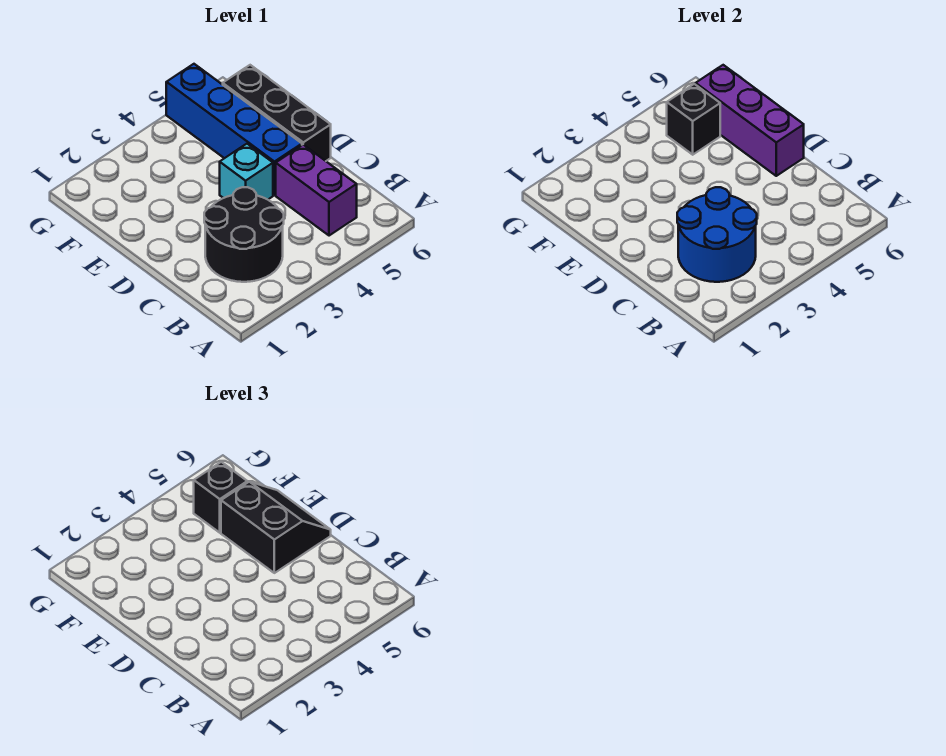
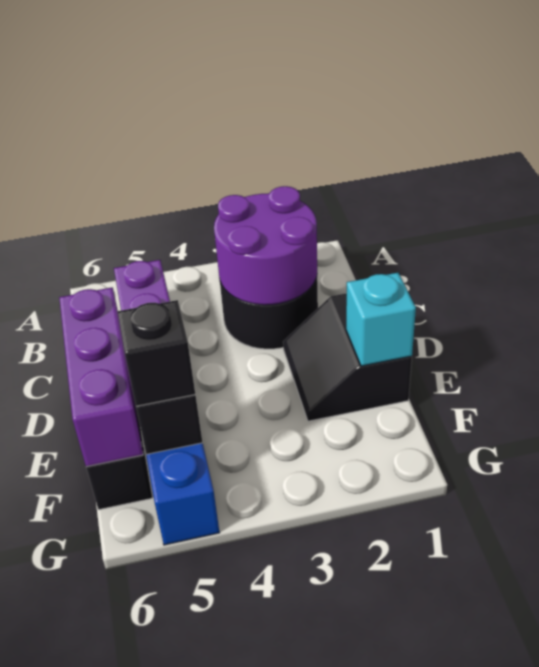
blue 2x2 round brick [677,187,757,282] -> purple 2x2 round brick [214,186,317,305]
cyan 1x1 brick [220,144,273,200] -> cyan 1x1 brick moved to [346,273,416,366]
black 2x2 slope [221,482,331,573] -> black 2x2 slope moved to [283,293,412,421]

